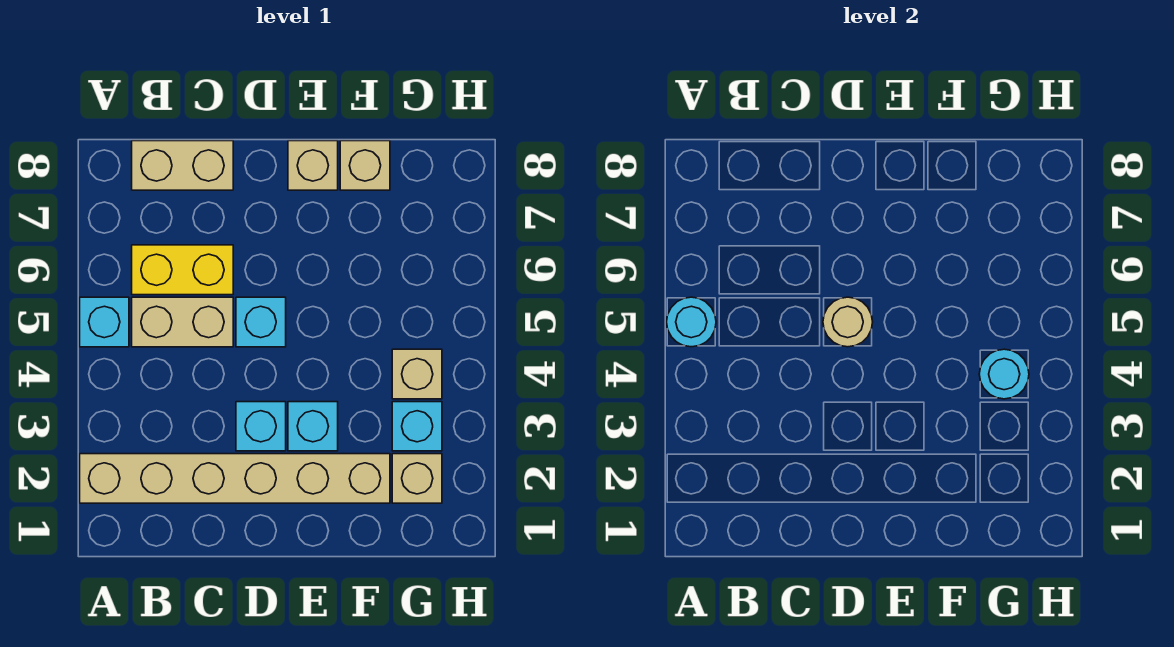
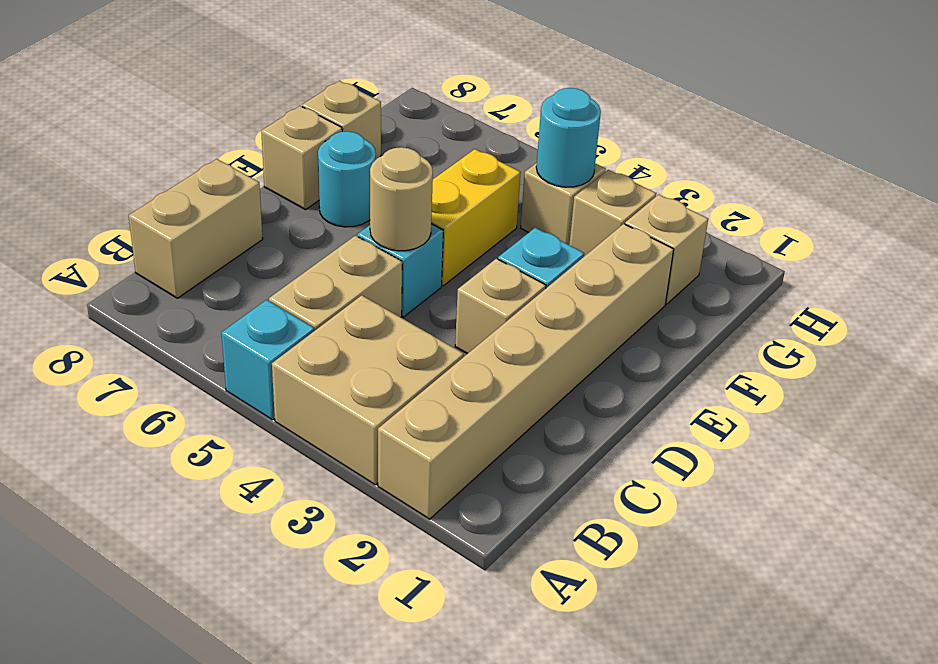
none -> tan 2x2 brick [272,295,464,485]
cyan 1x1 round brick [667,297,716,347] -> cyan 1x1 round brick moved to [318,131,376,227]
yellow 1x2 brick [132,245,233,295] -> yellow 1x2 brick moved to [431,149,521,286]
cyan 1x1 brick [236,402,286,451] -> tan 1x1 brick [455,259,546,354]
cyan 1x1 brick [392,402,442,451] -> tan 1x1 brick [569,170,656,256]

